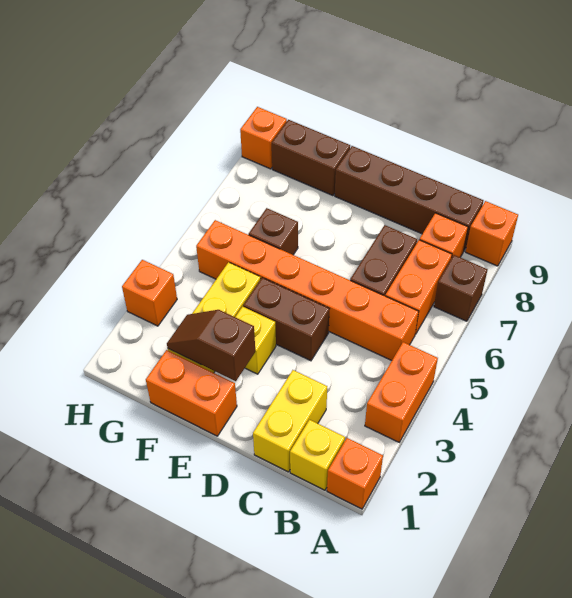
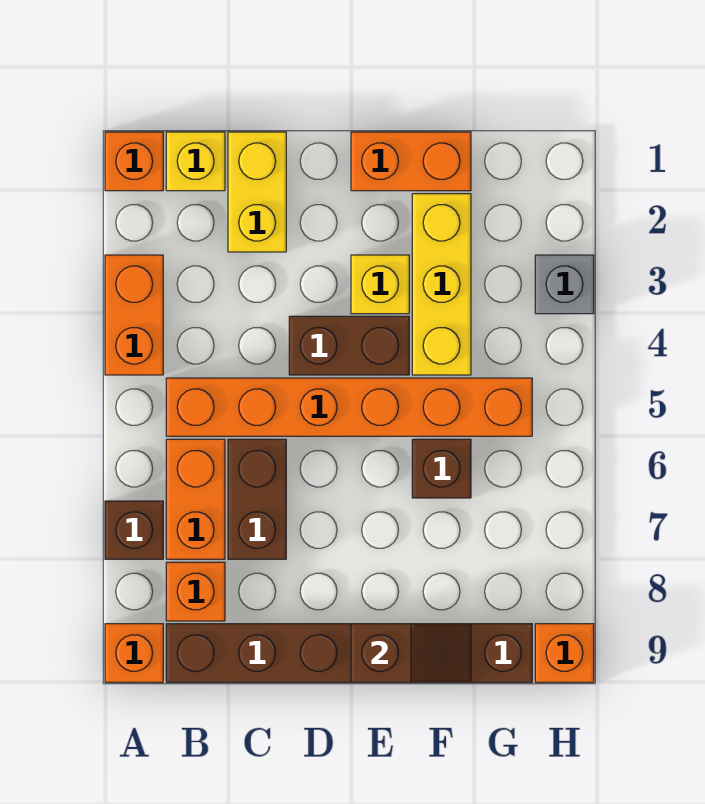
brown 1x2 slope [167,310,255,381] -> brown 1x2 slope moved to [351,624,471,682]
orange 1x1 brick [122,260,177,326] -> grey 1x1 brick [535,255,594,314]

